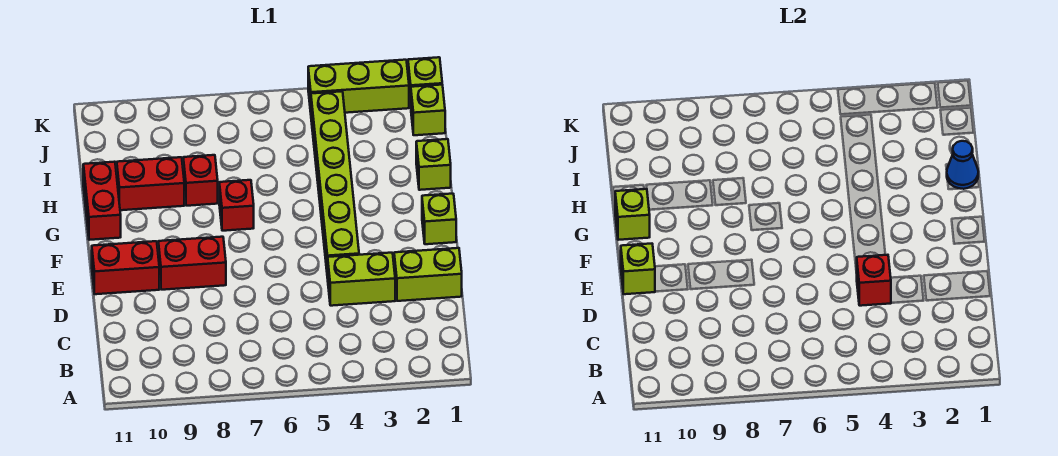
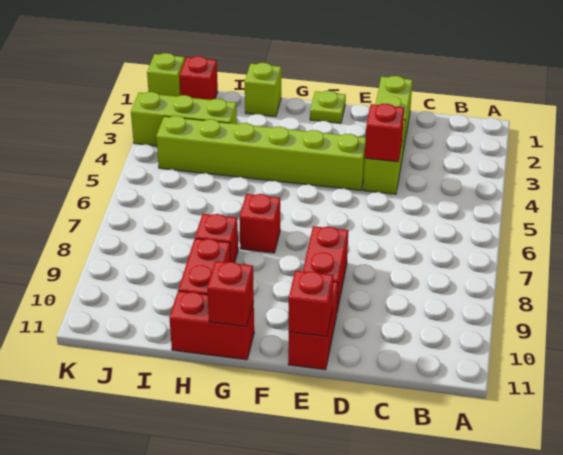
lime 1x1 brick [621,244,655,294] -> red 1x1 brick [289,271,334,337]
lime 1x1 brick [422,194,456,244] -> lime 1x1 plate [310,91,346,123]
lime 1x1 brick [615,189,650,240] -> red 1x1 brick [207,261,254,327]
blue 1x1 cone [947,141,978,189] -> none
lime 1x1 brick [411,85,445,135] -> red 1x1 brick [179,56,218,100]
lime 1x3 brick [308,60,409,113] -> lime 1x3 brick turned to [131,92,237,146]

